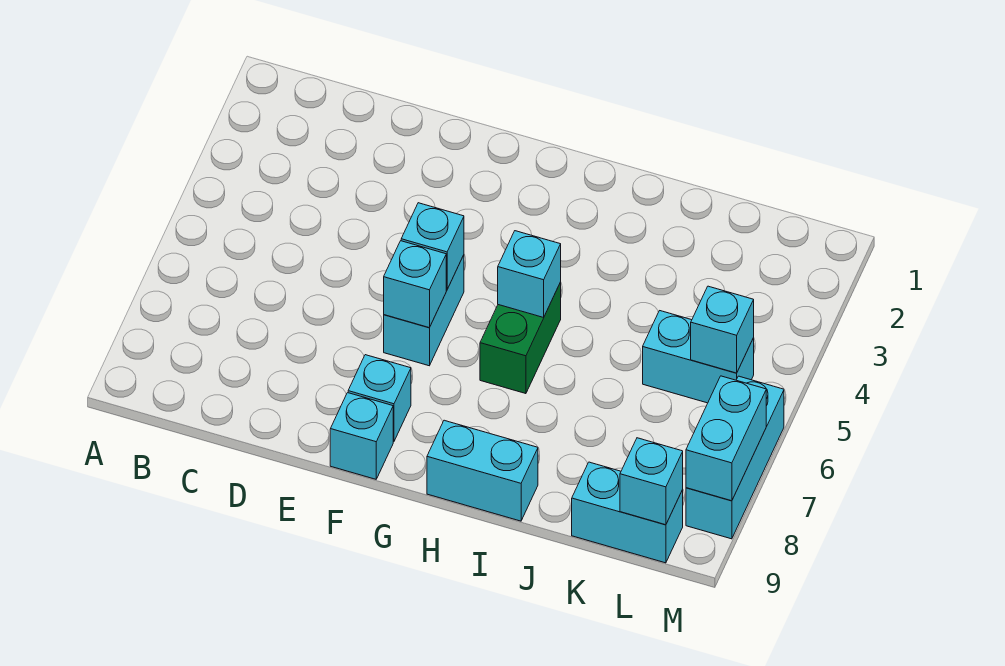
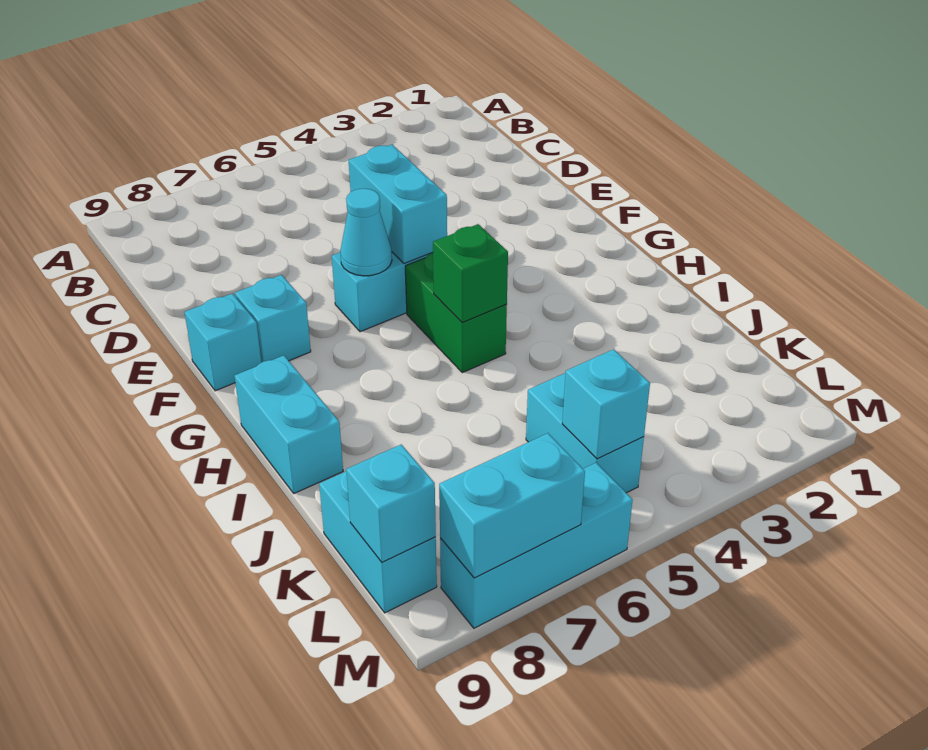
cyan 1x1 brick [401,203,464,290] -> cyan 1x2 brick [349,145,447,263]
cyan 1x1 brick [384,241,446,328] -> cyan 1x1 cone [340,189,392,276]
green 1x2 brick [480,282,561,394] -> green 1x2 brick turned to [405,253,507,373]
cyan 1x1 brick [498,231,561,317] -> green 1x1 brick [433,224,508,323]

